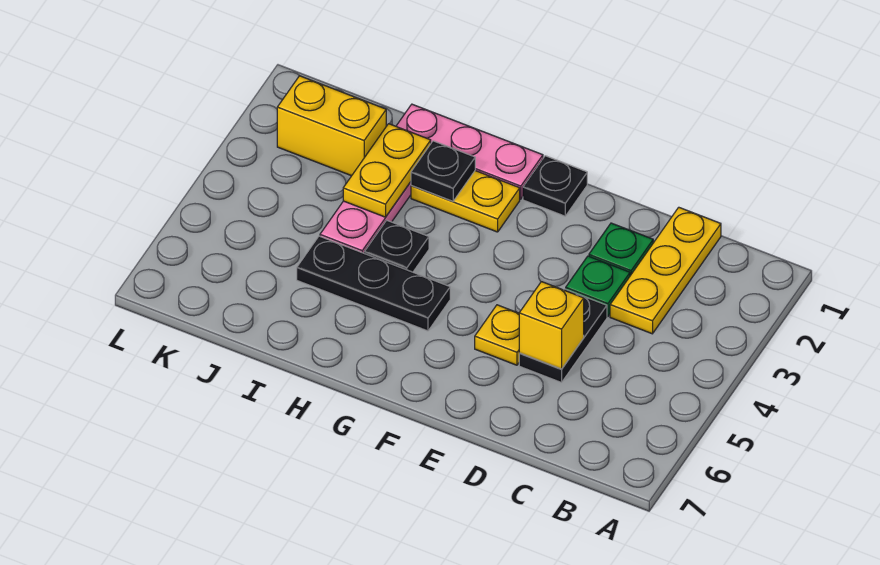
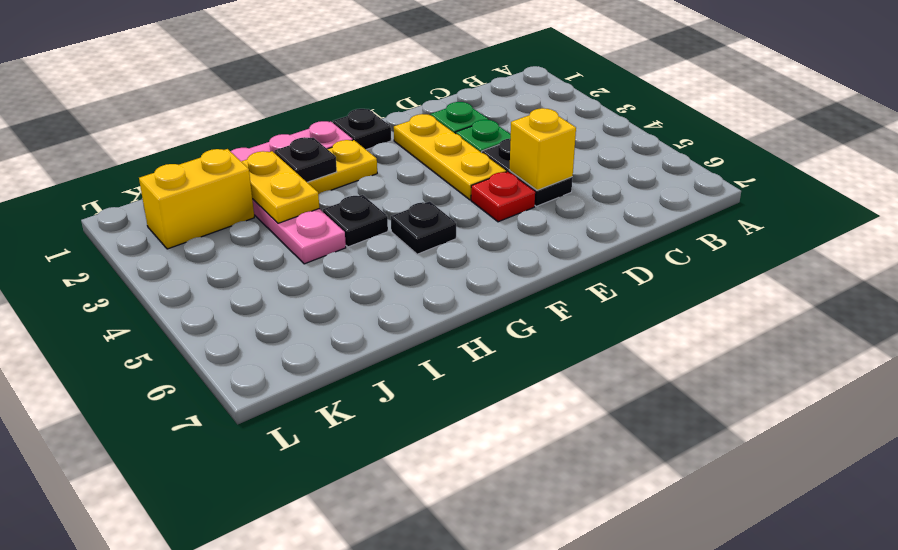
yellow 1x3 plate [610,207,721,334] -> yellow 1x3 plate moved to [394,114,506,200]
yellow 1x1 plate [475,305,519,365] -> red 1x1 plate [471,172,535,222]
black 1x3 plate [297,236,450,331] -> black 1x1 plate [391,201,456,254]

